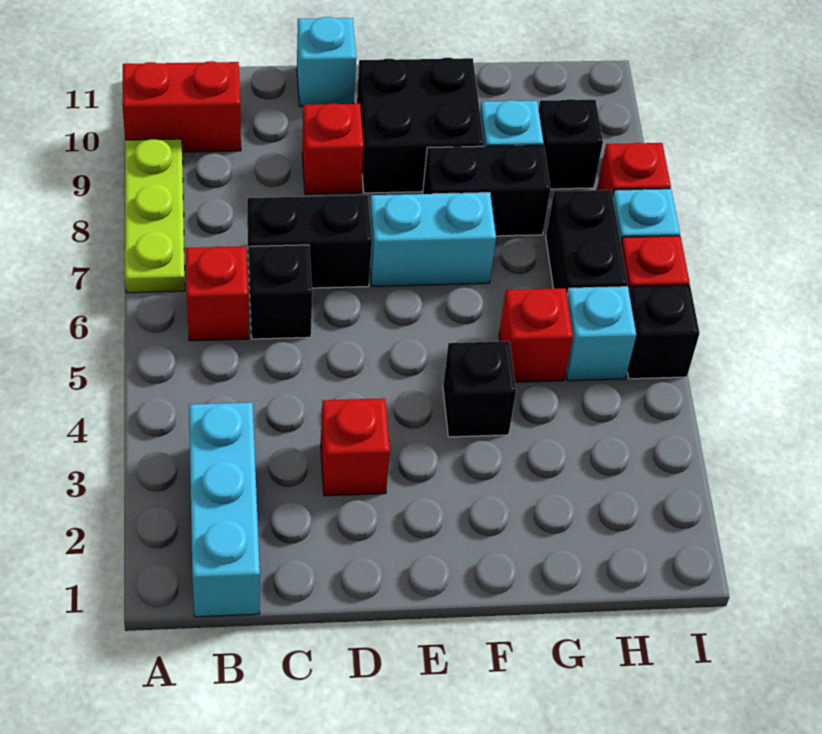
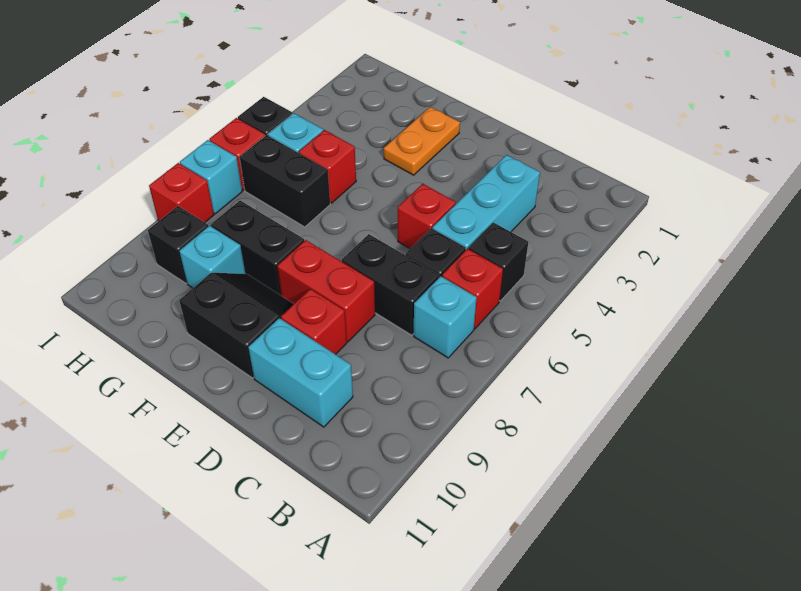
lime 1x3 plate [125,139,185,293] -> none
red 1x2 brick [122,61,241,152] -> red 1x2 brick moved to [277,240,375,342]
cyan 1x3 brick [189,403,260,617] -> cyan 1x3 brick moved to [433,155,540,250]
red 1x1 brick [321,398,390,496] -> red 1x1 brick moved to [398,184,456,249]
cyan 1x1 brick [297,17,356,107] -> cyan 1x1 brick moved to [414,276,477,358]
cyan 1x2 brick [370,193,496,286] -> cyan 1x2 brick moved to [248,318,353,427]
black 2x2 brick [357,58,484,193] -> black 2x2 slope [179,273,294,378]
none -> orange 1x2 plate [384,107,460,175]
black 1x1 brick [443,341,516,437] -> black 1x1 brick moved to [469,222,528,301]
black 1x2 brick [546,190,628,294] -> black 1x2 brick turned to [240,135,330,227]

